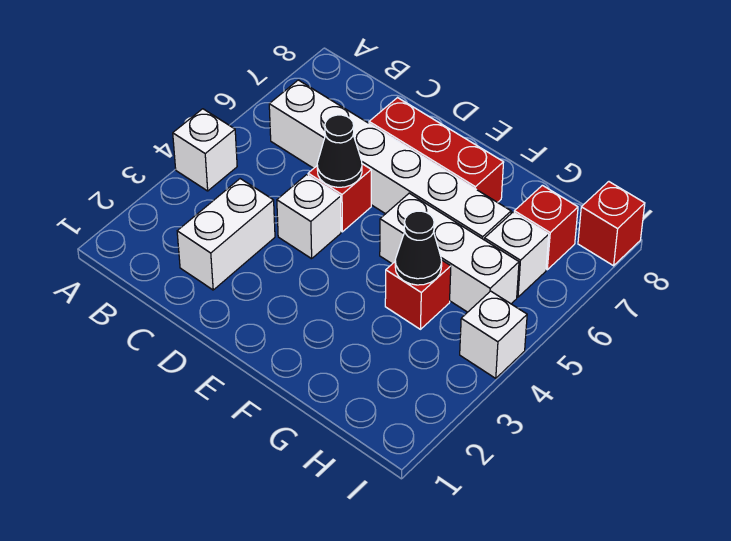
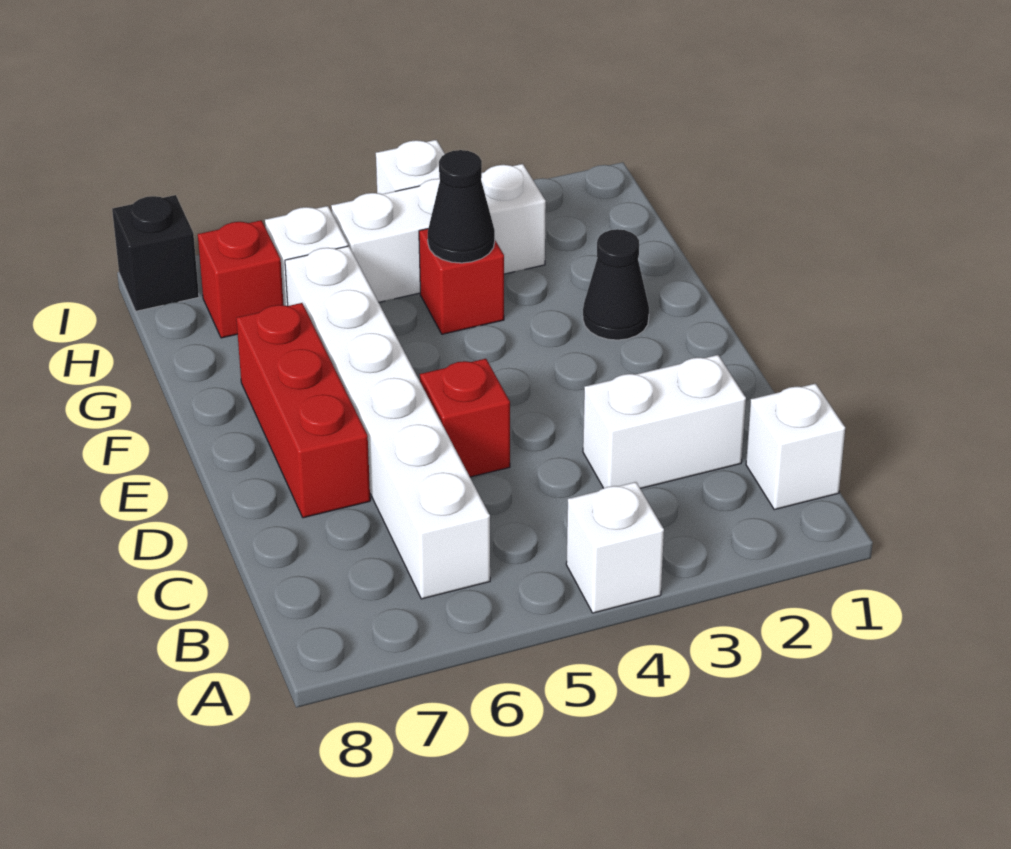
white 1x1 brick [277,175,341,259] -> white 1x1 brick moved to [746,384,845,510]
black 1x1 cone [317,115,362,187] -> black 1x1 cone moved to [583,229,649,340]
white 1x3 brick [380,193,519,312] -> white 1x3 brick turned to [331,164,546,302]
red 1x1 brick [578,182,645,266] -> black 1x1 brick [112,195,199,311]

